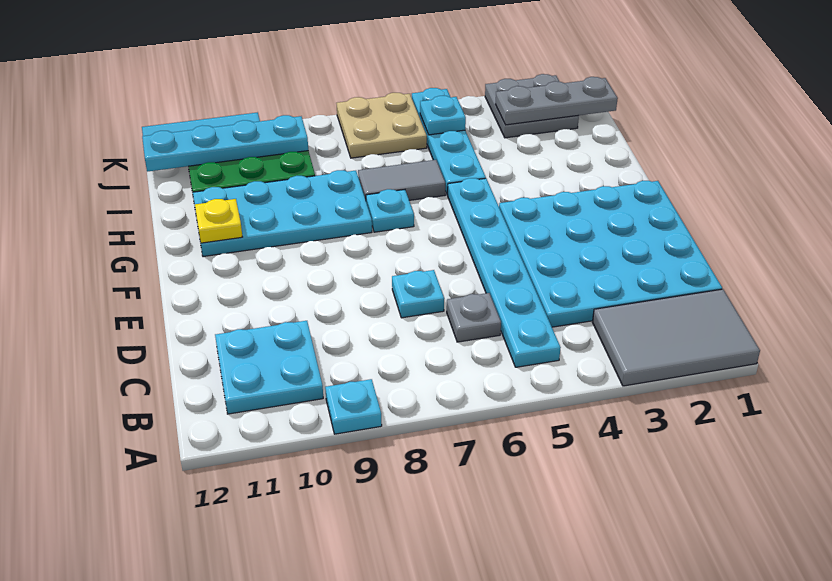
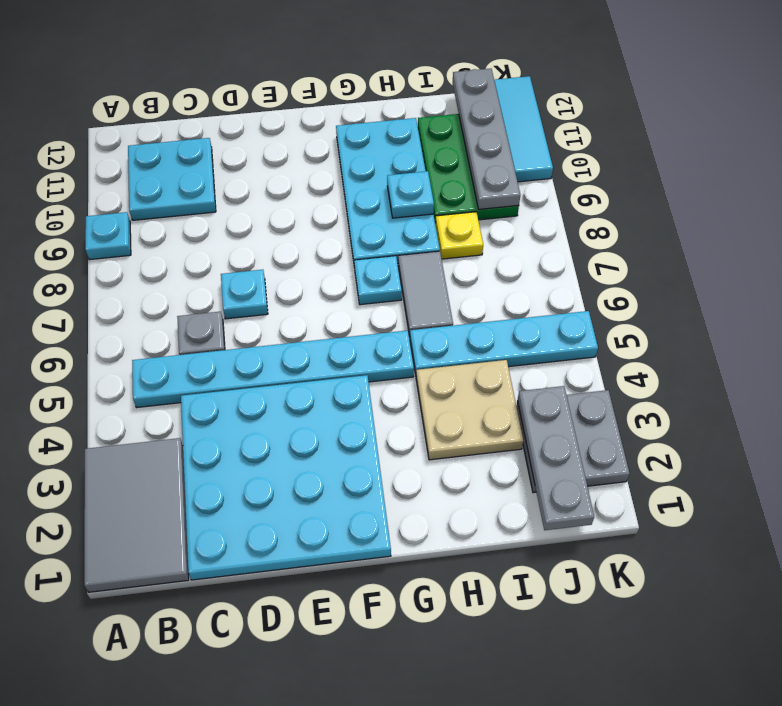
yellow 1x1 plate [195,199,242,243] -> yellow 1x1 plate moved to [435,212,483,259]
cyan 1x1 plate [420,96,466,135] -> cyan 1x1 plate moved to [387,171,434,218]
tan 2x2 plate [336,93,427,158] -> tan 2x2 plate moved to [416,360,523,460]
cyan 1x4 plate [142,115,308,172] -> grey 1x4 plate [453,69,520,209]

